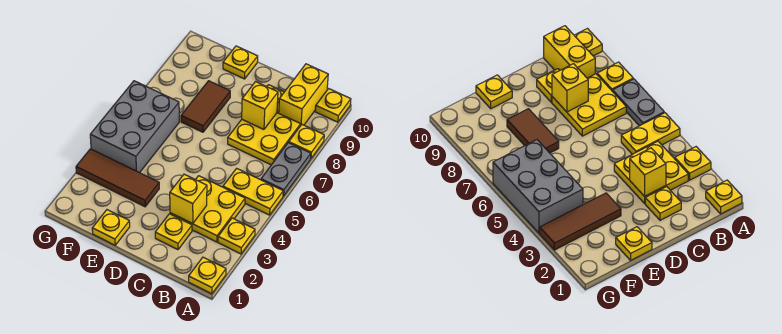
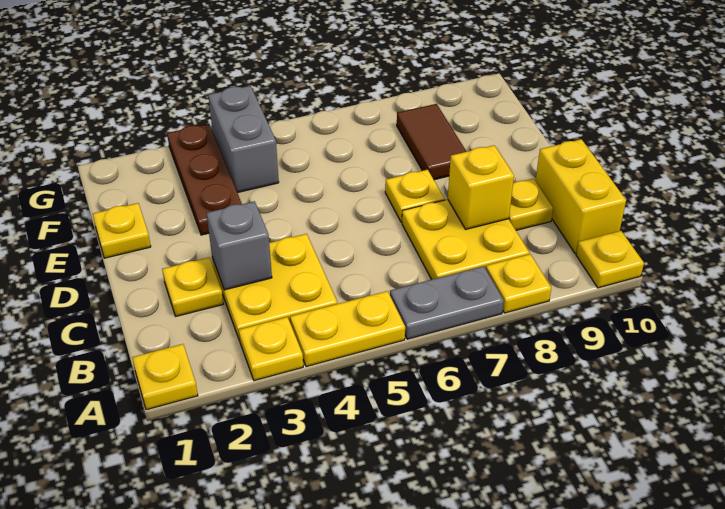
yellow 1x2 plate [223,168,283,215] -> yellow 1x2 plate turned to [290,291,405,367]
yellow 1x2 brick [279,64,328,125] -> yellow 1x2 brick turned to [535,139,626,253]
yellow 1x1 brick [170,174,207,224] -> grey 1x1 brick [207,201,272,290]
brown 1x3 tile [76,149,159,207] -> brown 1x3 plate [167,124,242,235]
brown 1x2 tile [181,81,230,132] -> brown 1x2 tile turned to [397,104,467,180]
yellow 1x1 plate [223,46,258,79] -> yellow 1x1 plate moved to [385,170,445,222]
grey 2x3 brick [90,81,179,173] -> grey 1x2 brick [208,86,279,193]

